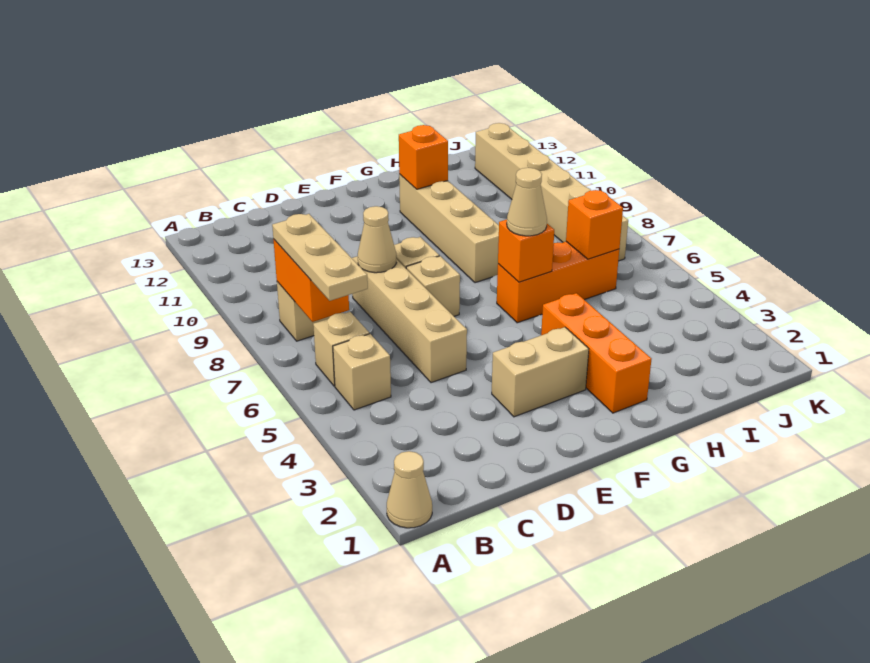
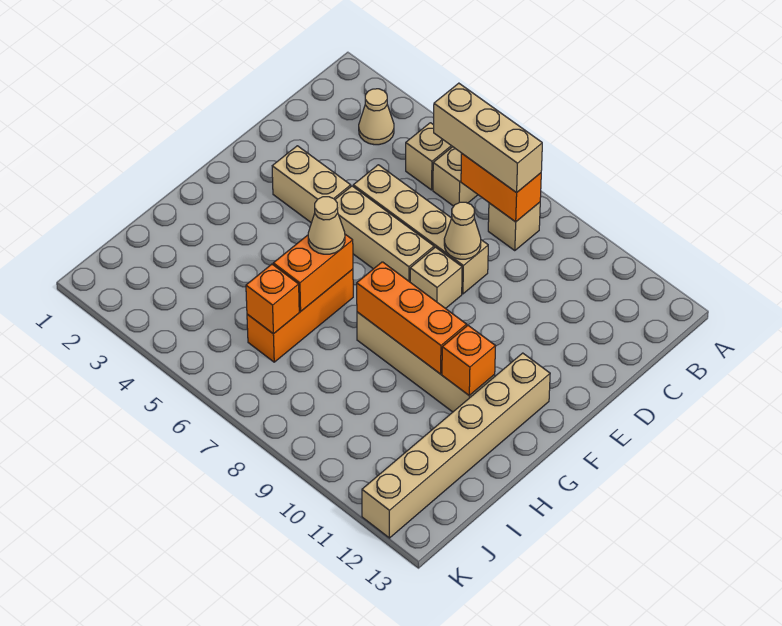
tan 1x1 cone [387,451,432,528] -> tan 1x1 cone moved to [359,89,394,145]
tan 1x3 plate [272,214,368,301] -> tan 1x3 brick [434,83,542,193]
tan 1x2 brick [492,327,589,417] -> tan 1x2 brick turned to [272,146,351,223]
tan 1x1 brick [406,256,460,316] -> tan 1x3 brick [335,186,434,282]
orange 1x3 brick [541,293,651,413] -> orange 1x3 brick moved to [357,262,467,374]
orange 1x1 brick [498,220,554,282] -> orange 1x2 brick [273,234,353,311]
tan 1x6 brick [475,123,628,261] -> tan 1x6 brick turned to [362,353,550,538]

